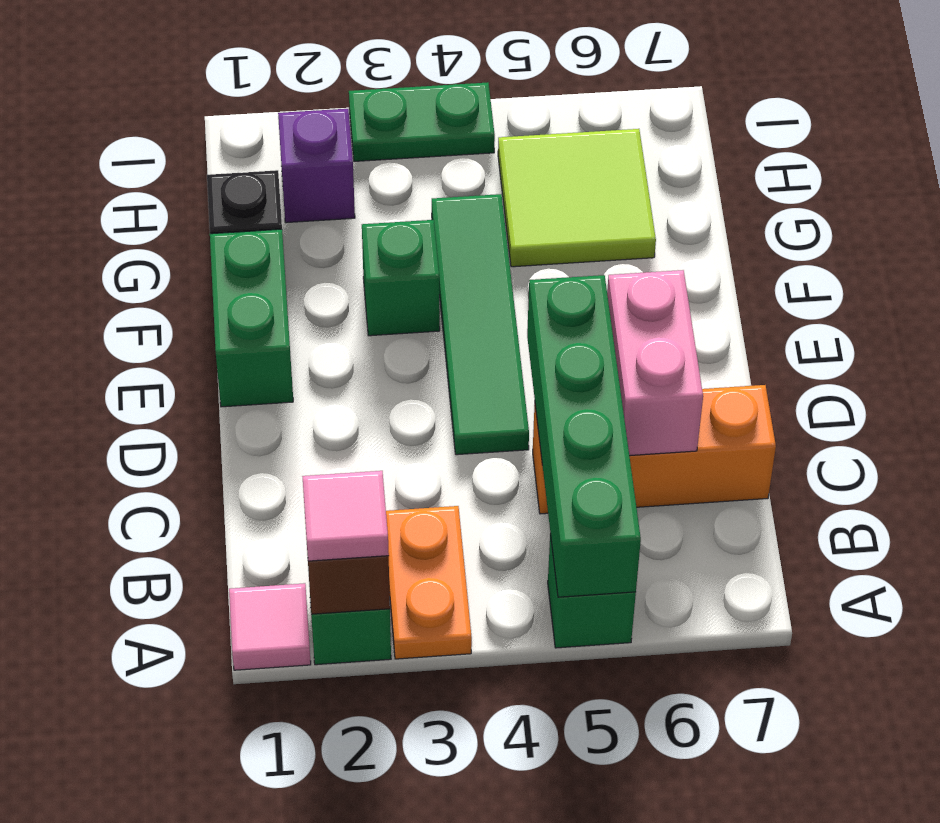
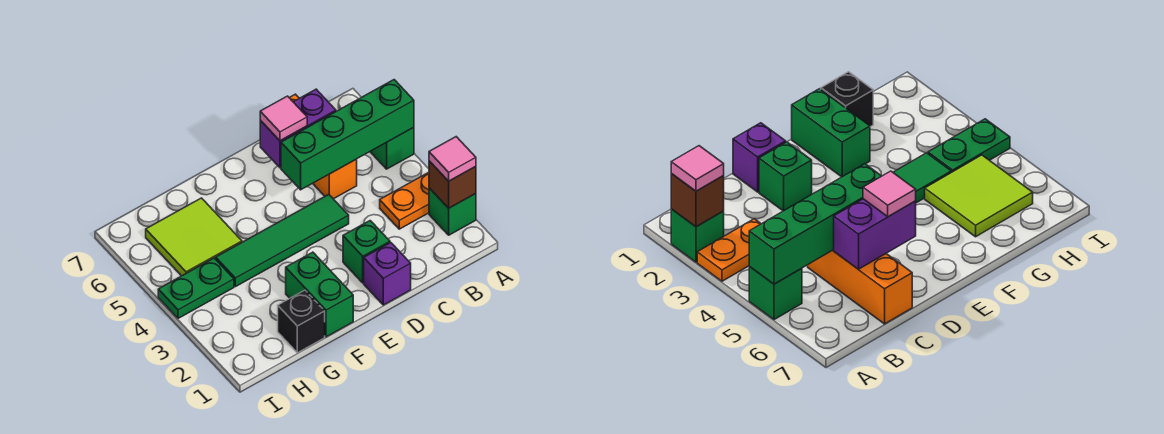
pink 1x1 tile [229,583,311,670] -> pink 1x1 tile moved to [260,96,307,141]
pink 1x2 brick [607,270,703,456] -> purple 1x2 brick [260,89,336,168]
green 1x2 brick [210,229,293,407] -> green 1x2 brick turned to [286,252,353,337]
green 1x1 brick [362,220,440,336] -> green 1x1 brick moved to [343,221,390,283]
purple 1x1 brick [278,109,355,223] -> purple 1x1 brick moved to [364,243,411,305]
green 1x2 plate [349,82,495,161] -> green 1x2 plate turned to [158,258,234,318]

